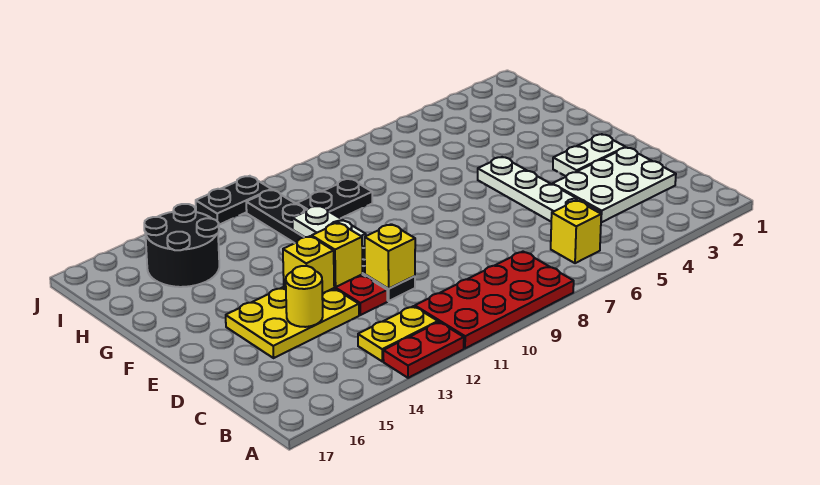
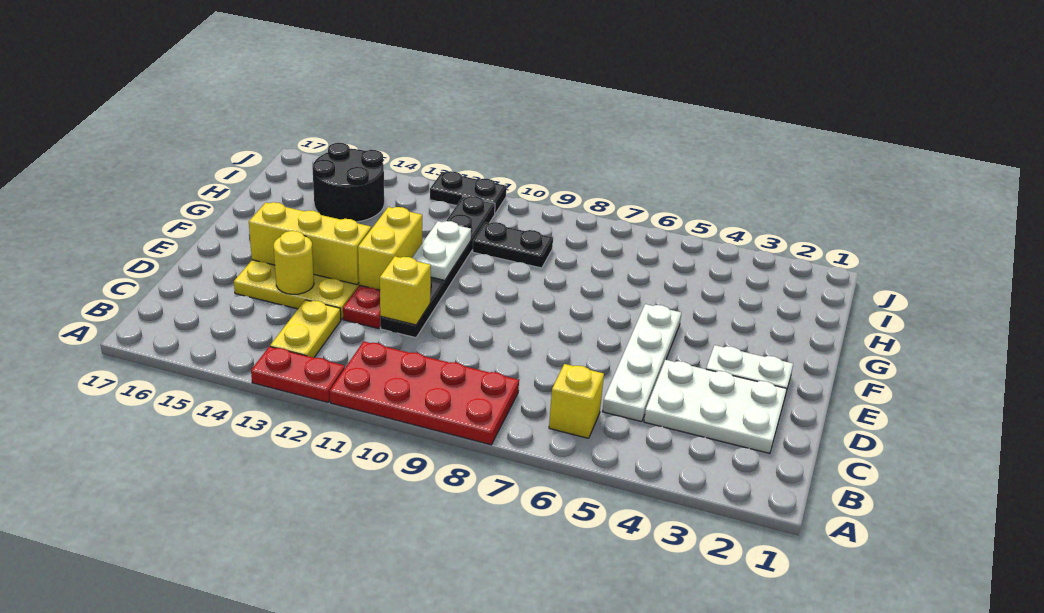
yellow 1x2 plate [358,306,438,361] -> yellow 1x2 plate turned to [270,300,341,358]
yellow 1x1 brick [312,223,362,287] -> yellow 1x2 brick [358,207,422,290]
yellow 1x1 brick [283,236,334,294] -> yellow 1x3 brick [249,202,371,285]

